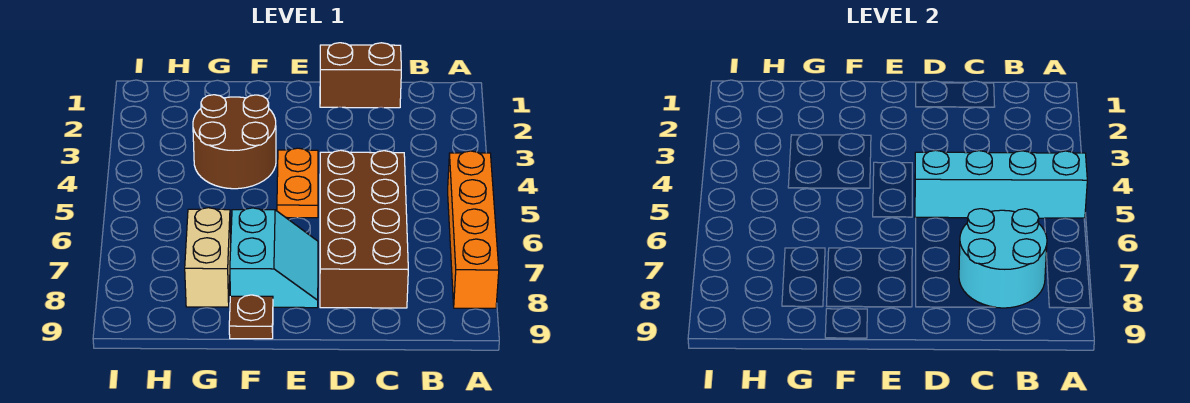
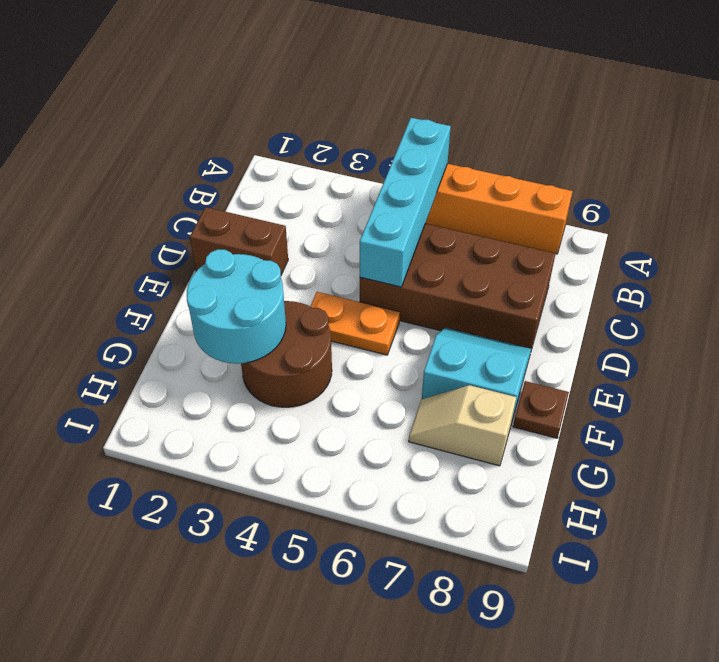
cyan 2x2 round brick [959,209,1047,308] -> cyan 2x2 round brick moved to [187,249,286,364]
brown 1x2 brick [320,43,401,108] -> brown 1x2 brick turned to [190,207,288,275]
tan 1x2 brick [185,208,231,307] -> tan 1x2 slope [409,385,516,466]

